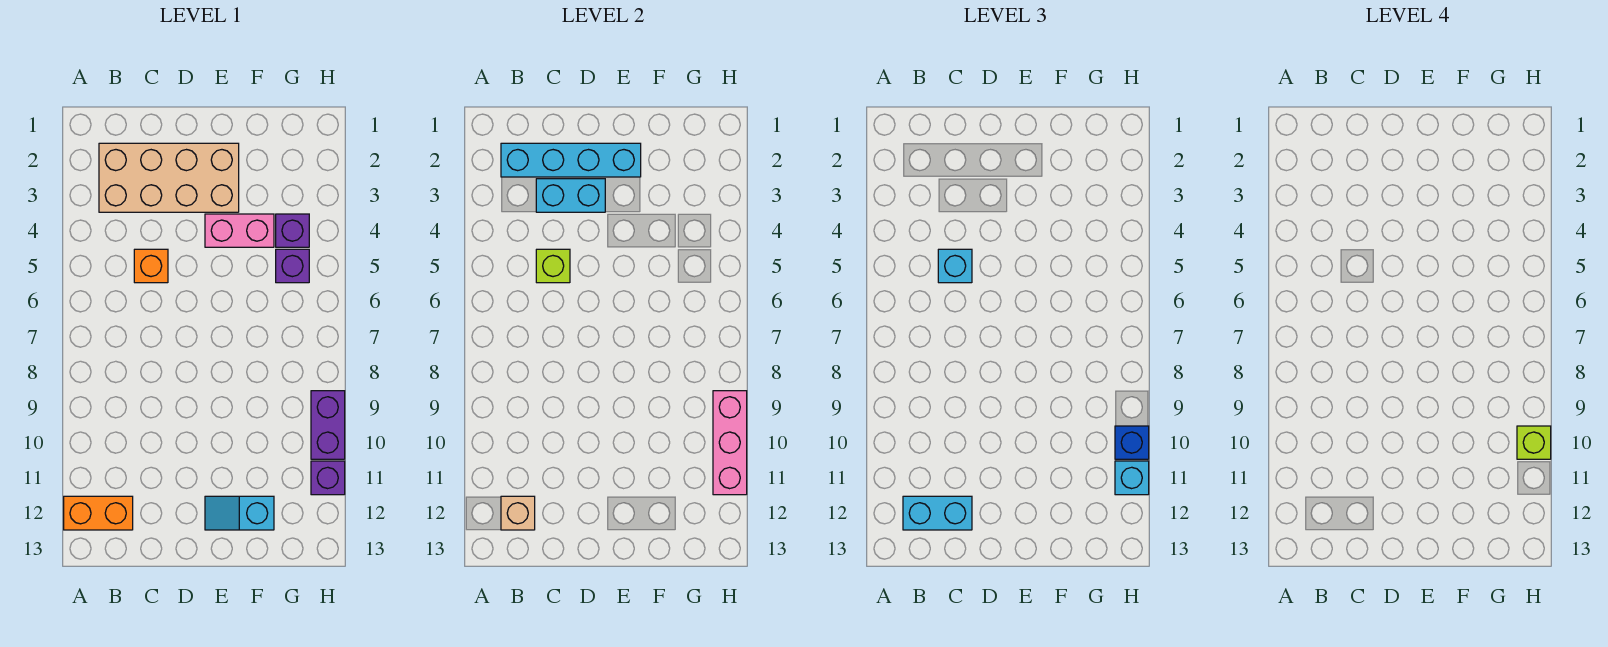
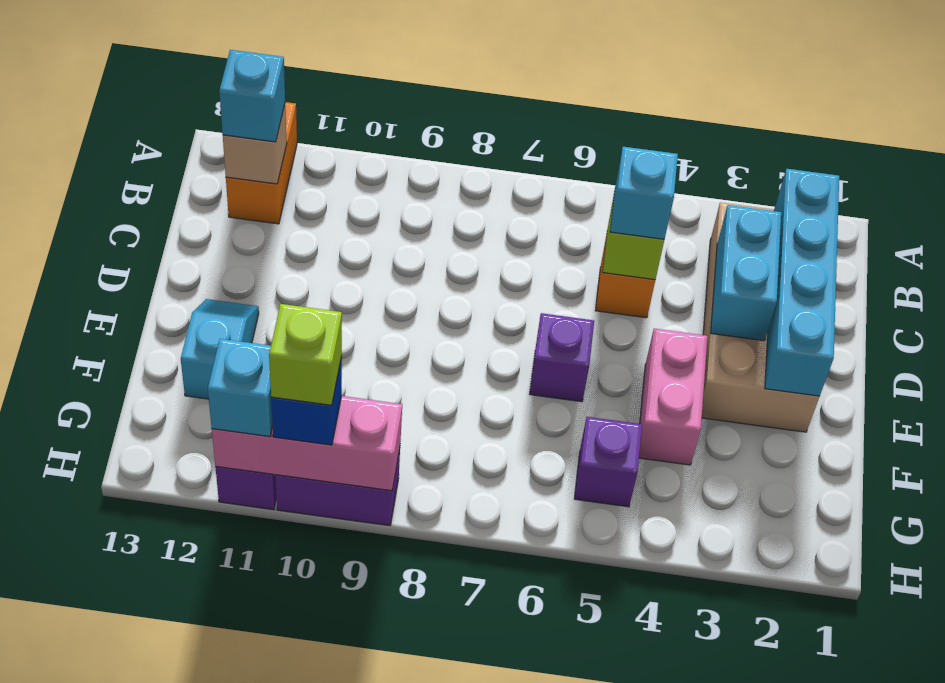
cyan 1x2 brick [903,496,972,530] -> cyan 1x1 brick [219,50,285,142]
purple 1x1 brick [276,214,309,247] -> purple 1x1 brick moved to [530,313,594,402]

